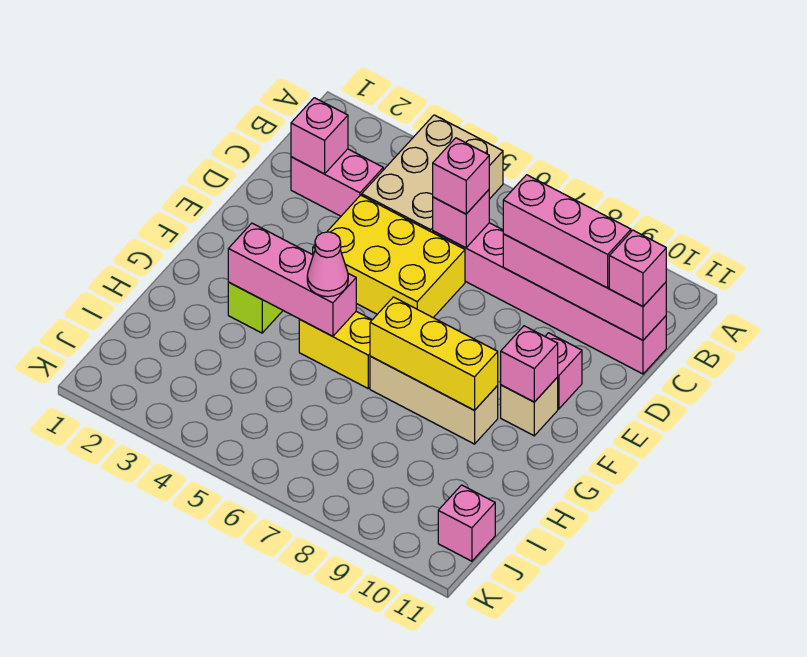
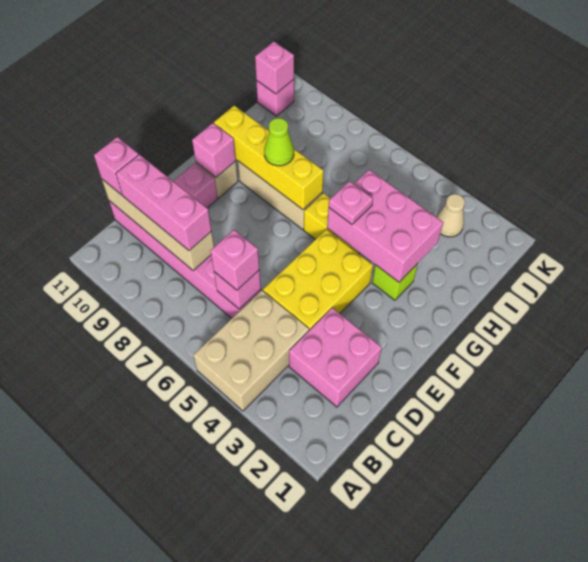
pink 1x2 brick [291,149,383,216] -> pink 2x2 brick [289,308,382,407]
pink 1x1 brick [291,98,348,174] -> pink 1x1 brick moved to [255,42,294,94]
pink 1x4 brick [503,234,666,340] -> tan 1x4 brick [102,179,214,271]
yellow 2x3 brick [313,195,465,318] -> yellow 2x3 brick turned to [263,230,373,330]
pink 1x3 brick [228,223,356,336] -> pink 2x3 brick [327,170,443,282]
pink 1x1 cone [307,232,348,297] -> pink 1x1 plate [329,181,373,224]
yellow 1x3 brick [370,297,498,410] -> yellow 1x4 brick [214,106,323,210]
none -> lime 1x1 cone [264,118,294,166]
none -> tan 1x1 cone [437,194,465,237]

